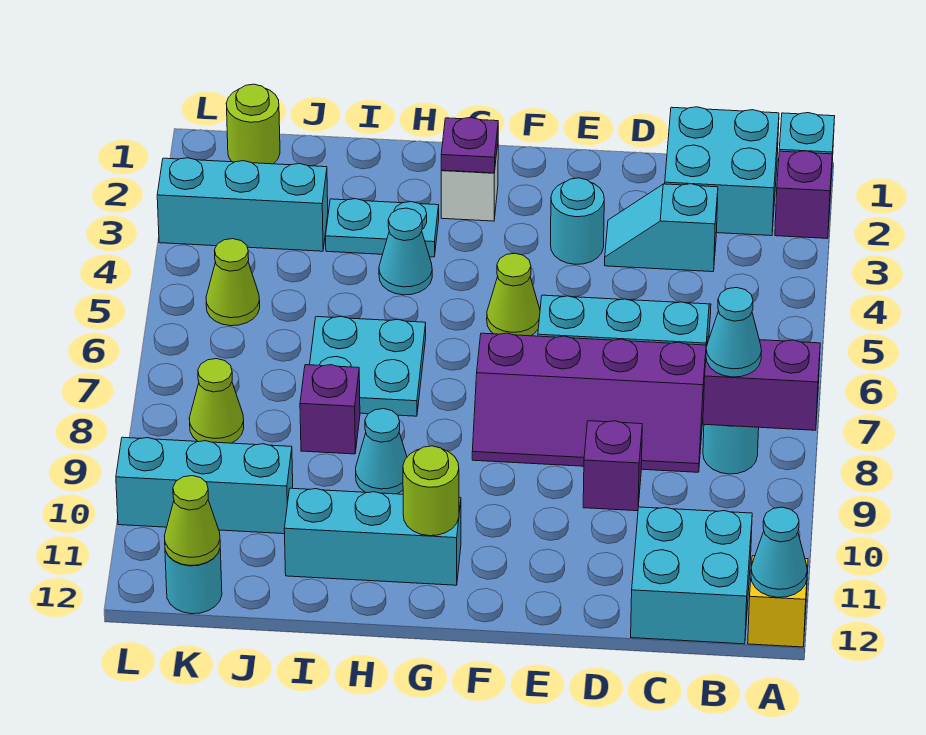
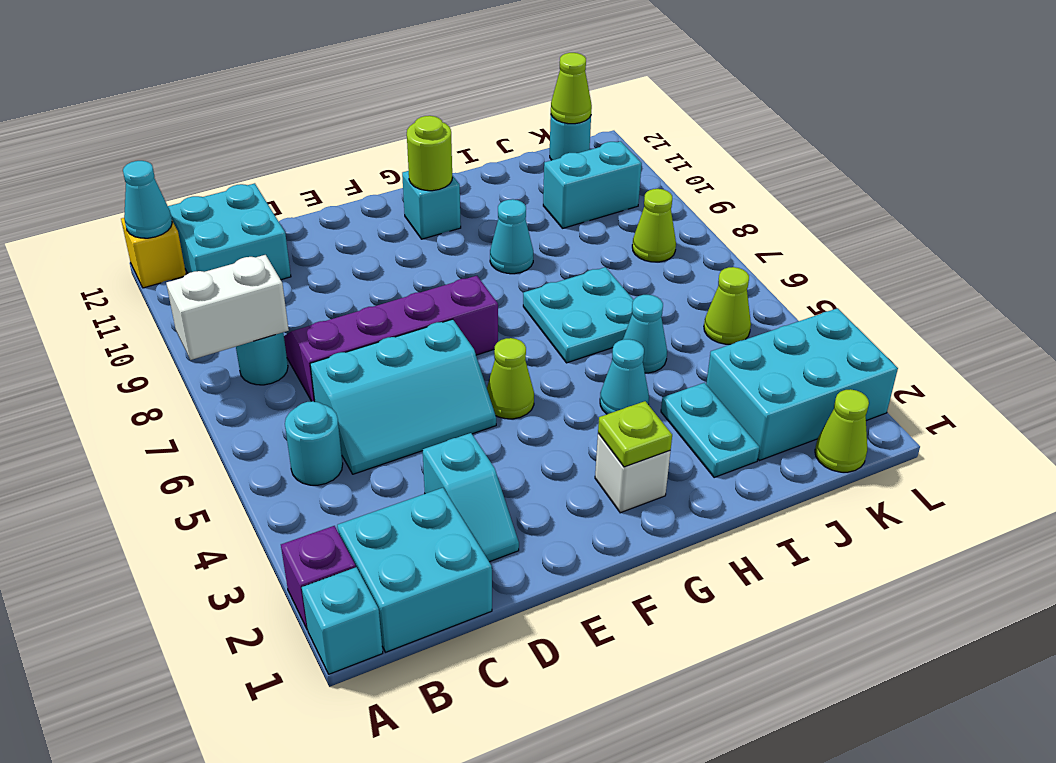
purple 1x2 brick [703,337,820,430] -> white 1x2 brick [166,255,289,360]
cyan 1x1 cone [706,288,762,377] -> cyan 1x1 cone moved to [623,295,667,373]
cyan 1x2 slope [605,184,718,272] -> cyan 1x2 slope turned to [423,433,519,562]
purple 1x1 brick [583,421,642,511] -> none
cyan 1x1 round brick [551,178,604,264] -> cyan 1x1 round brick moved to [285,401,343,485]
purple 1x1 plate [441,118,498,173] -> lime 1x1 plate [598,401,672,467]
cyan 1x3 brick [284,488,461,585] -> cyan 1x1 brick [402,171,461,239]
cyan 1x2 plate [326,199,439,257] -> cyan 1x2 plate turned to [661,383,760,478]
purple 1x1 brick [300,365,360,454] -> none
cyan 1x3 brick [157,158,328,251] -> cyan 2x3 brick [706,308,898,461]
cyan 1x3 brick [116,437,293,534] -> cyan 1x2 brick [543,141,642,228]
lime 1x1 round brick [226,84,280,164] -> lime 1x1 cone [815,389,869,472]

